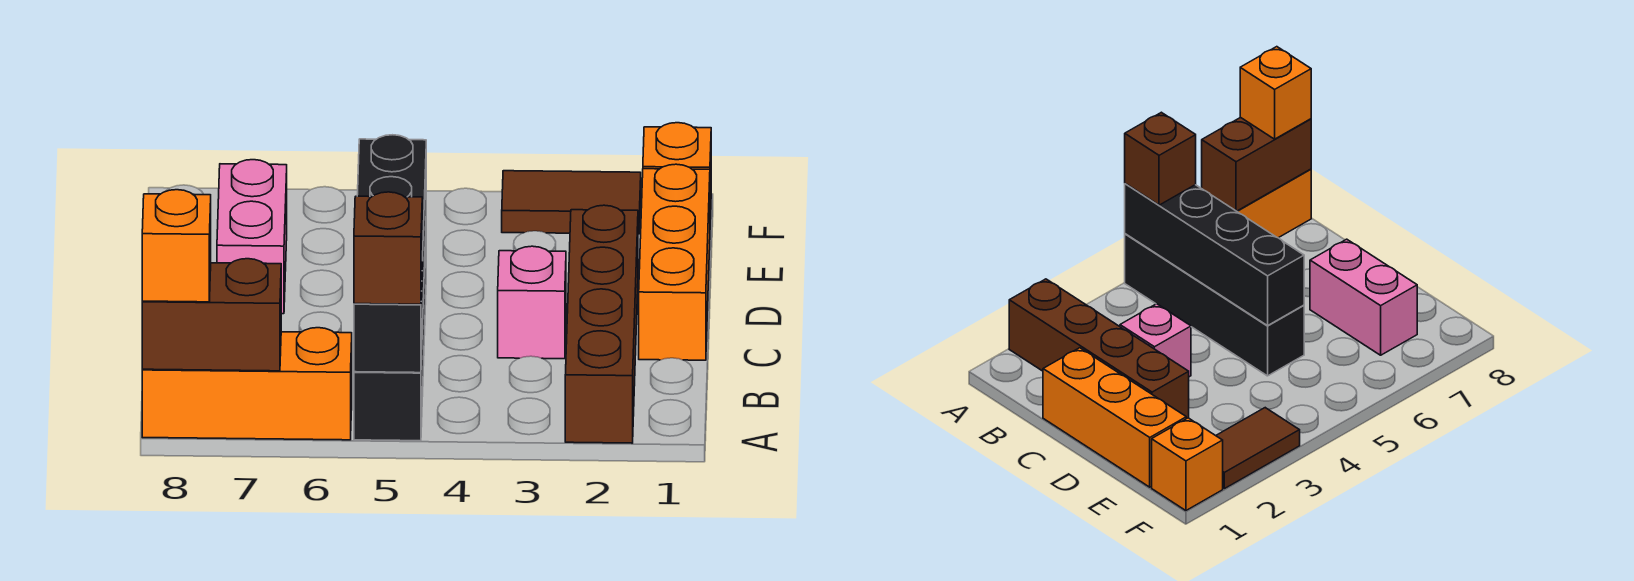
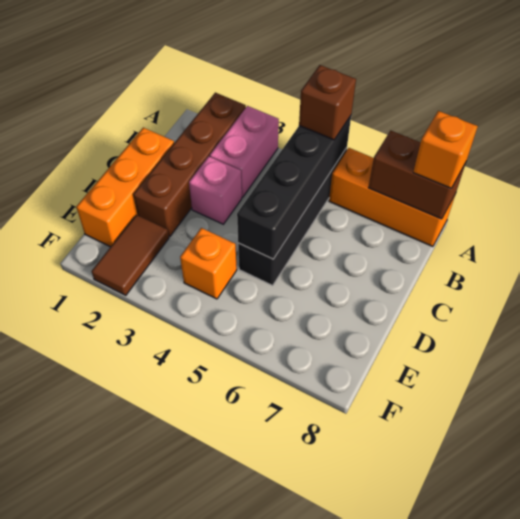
pink 1x2 brick [217,160,287,314] -> pink 1x2 brick moved to [210,106,279,197]
orange 1x1 brick [643,123,711,219] -> orange 1x1 brick moved to [180,228,237,299]
brown 1x2 tile [502,171,641,234] -> brown 1x2 tile turned to [92,215,169,295]

